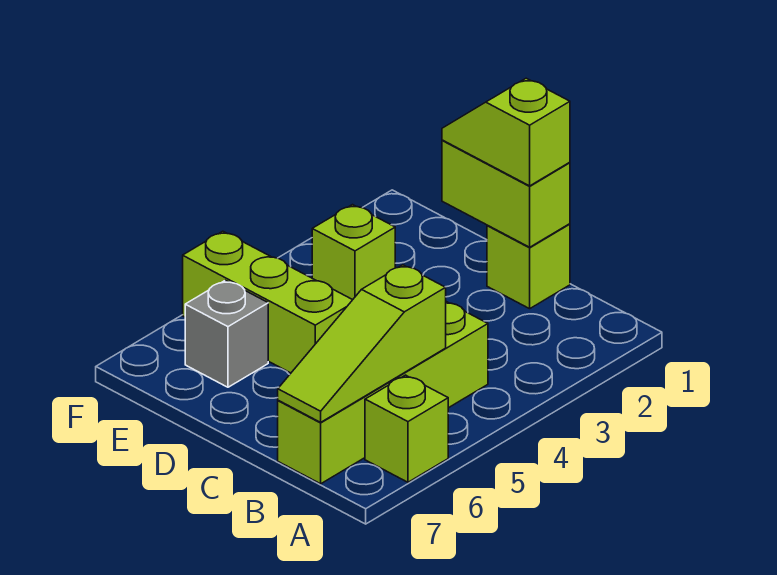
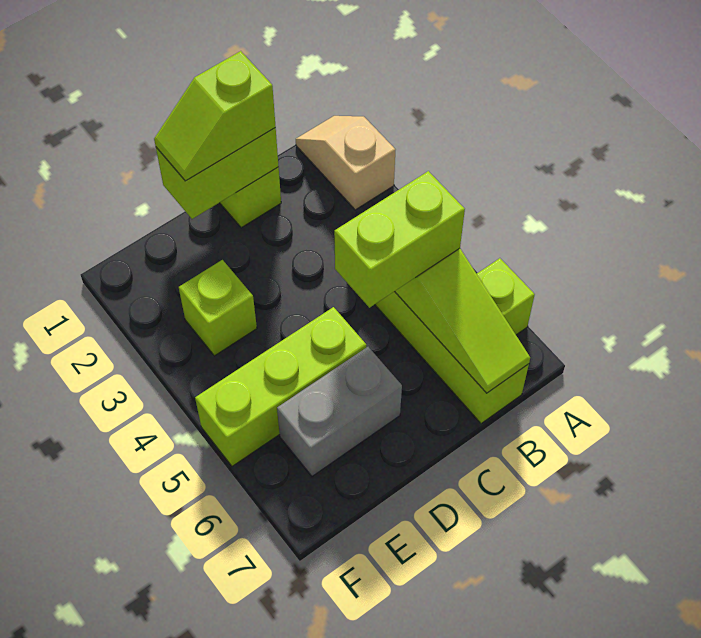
none -> tan 1x2 slope [296,116,395,210]
none -> lime 1x2 brick [334,171,465,308]
grey 1x1 brick [185,280,268,387] -> grey 1x2 brick [277,347,402,476]

